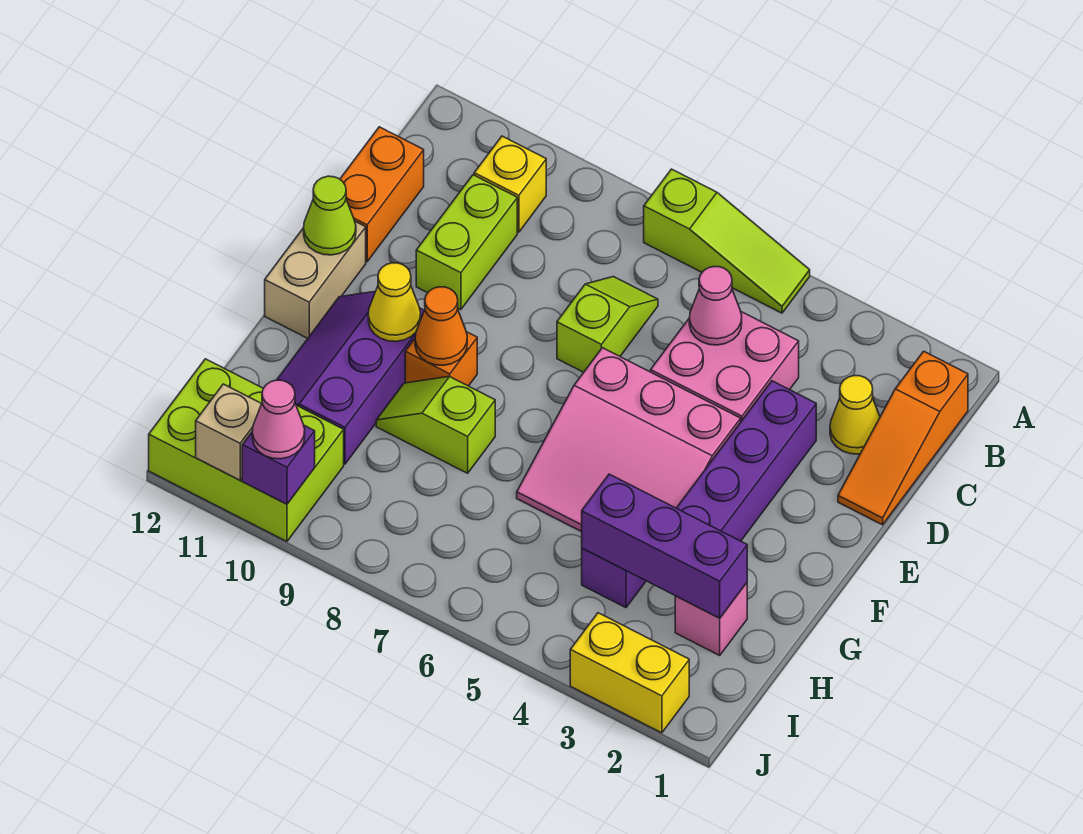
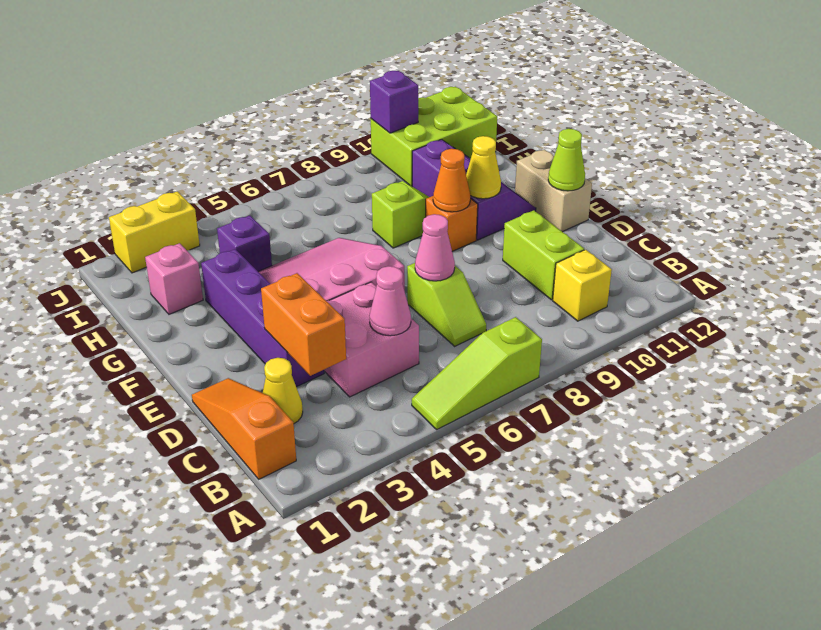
orange 1x2 brick [340,127,424,262] -> orange 1x2 brick moved to [261,273,346,376]
purple 1x3 brick [582,474,747,618] -> none
pink 1x1 cone [252,380,305,459] -> pink 1x1 cone moved to [415,214,455,281]
tan 1x1 brick [196,384,261,480] -> none

